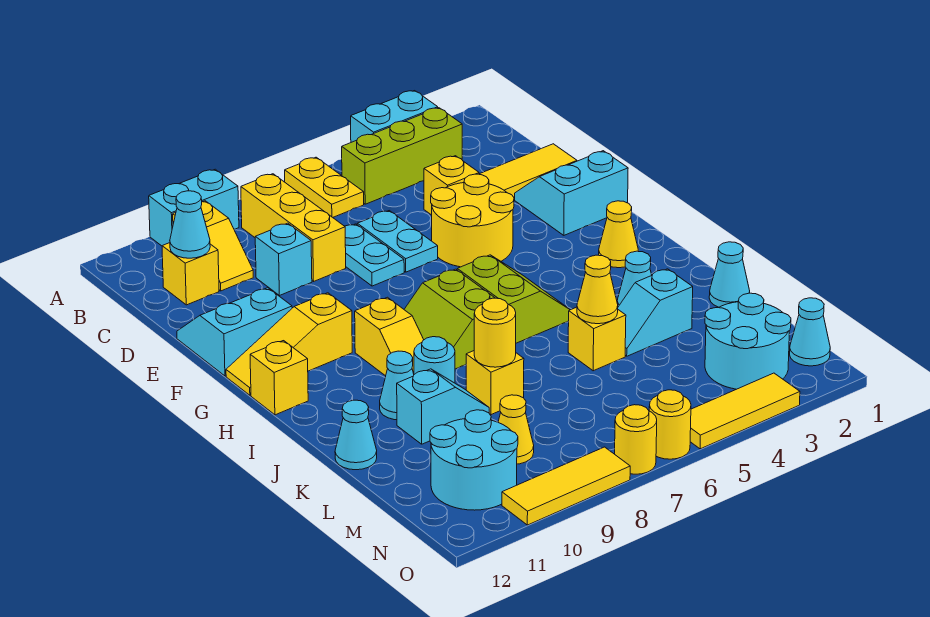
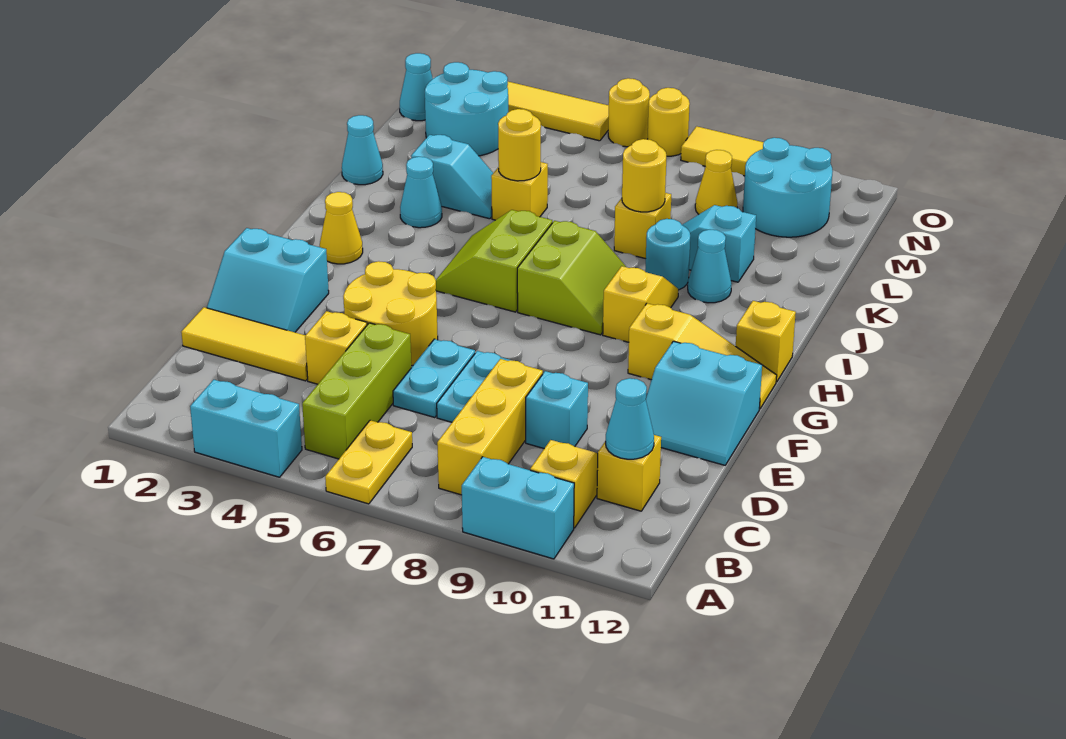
lime 1x3 brick [342,108,462,204] -> lime 1x3 brick turned to [302,323,411,459]
yellow 1x1 cone [577,255,618,324] -> yellow 1x1 round brick [498,109,541,181]
cyan 1x1 cone [335,400,377,470] -> none

